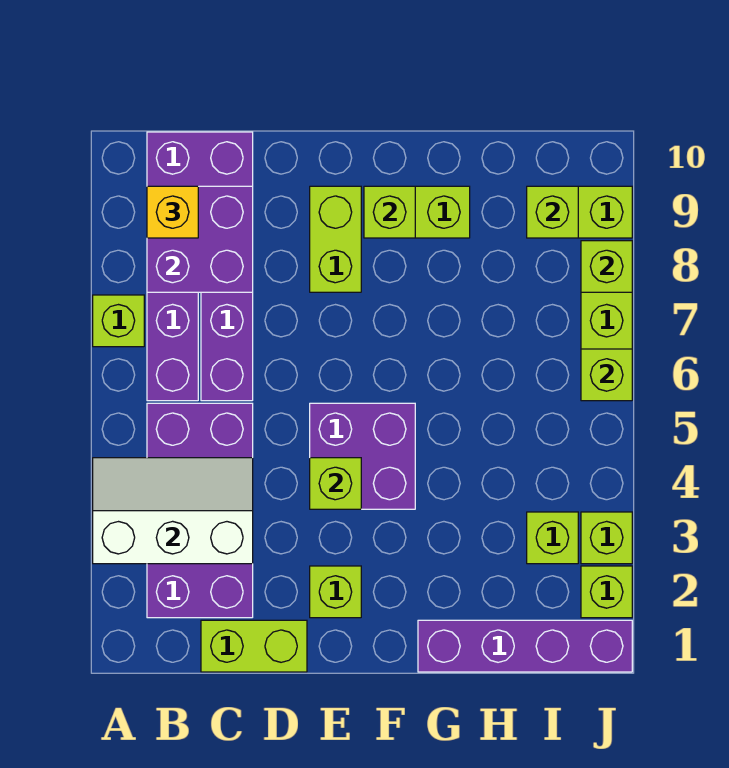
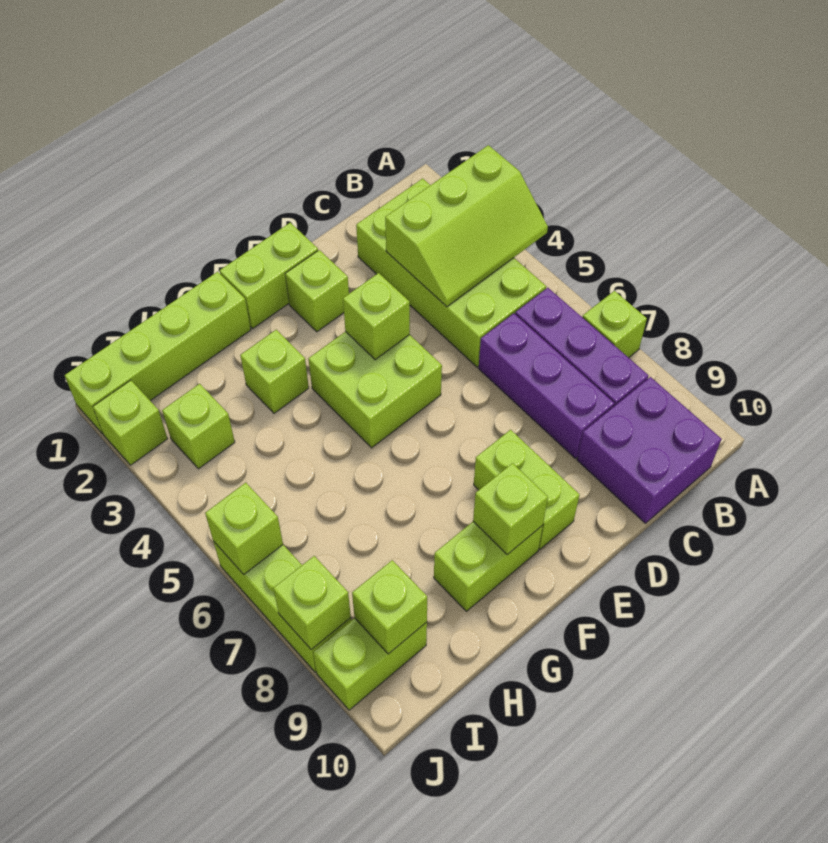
white 2x3 slope [93,458,253,564] -> lime 2x3 slope [385,145,548,307]
purple 2x4 brick [147,403,253,618] -> lime 2x4 brick [356,178,546,367]
purple 2x2 brick [147,186,253,292] -> none
yellow 1x1 brick [147,186,198,238] -> none
lime 1x2 brick [201,620,307,672] -> lime 1x2 brick moved to [220,223,318,328]
purple 2x2 brick [310,403,415,509] -> lime 2x2 brick [308,331,442,448]
purple 1x4 brick [418,620,632,672] -> lime 1x4 brick [65,272,251,434]
lime 1x1 brick [581,512,632,564] -> lime 1x1 brick moved to [240,330,309,413]

